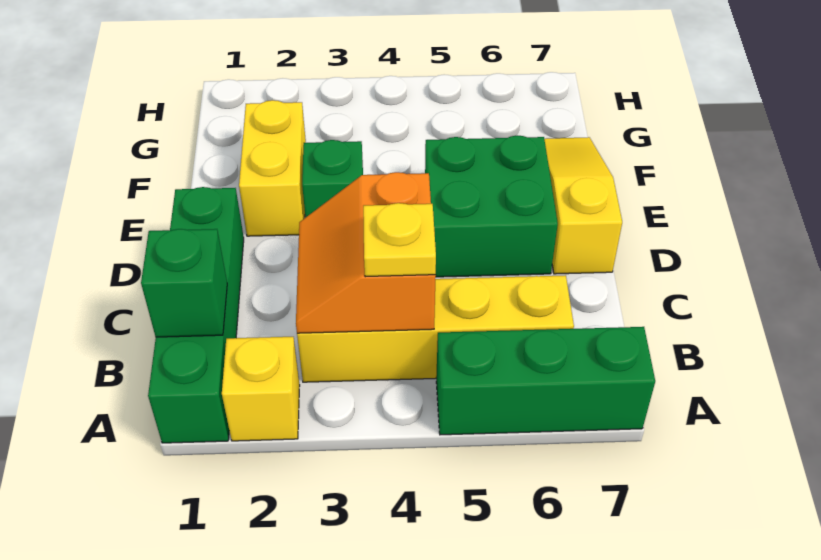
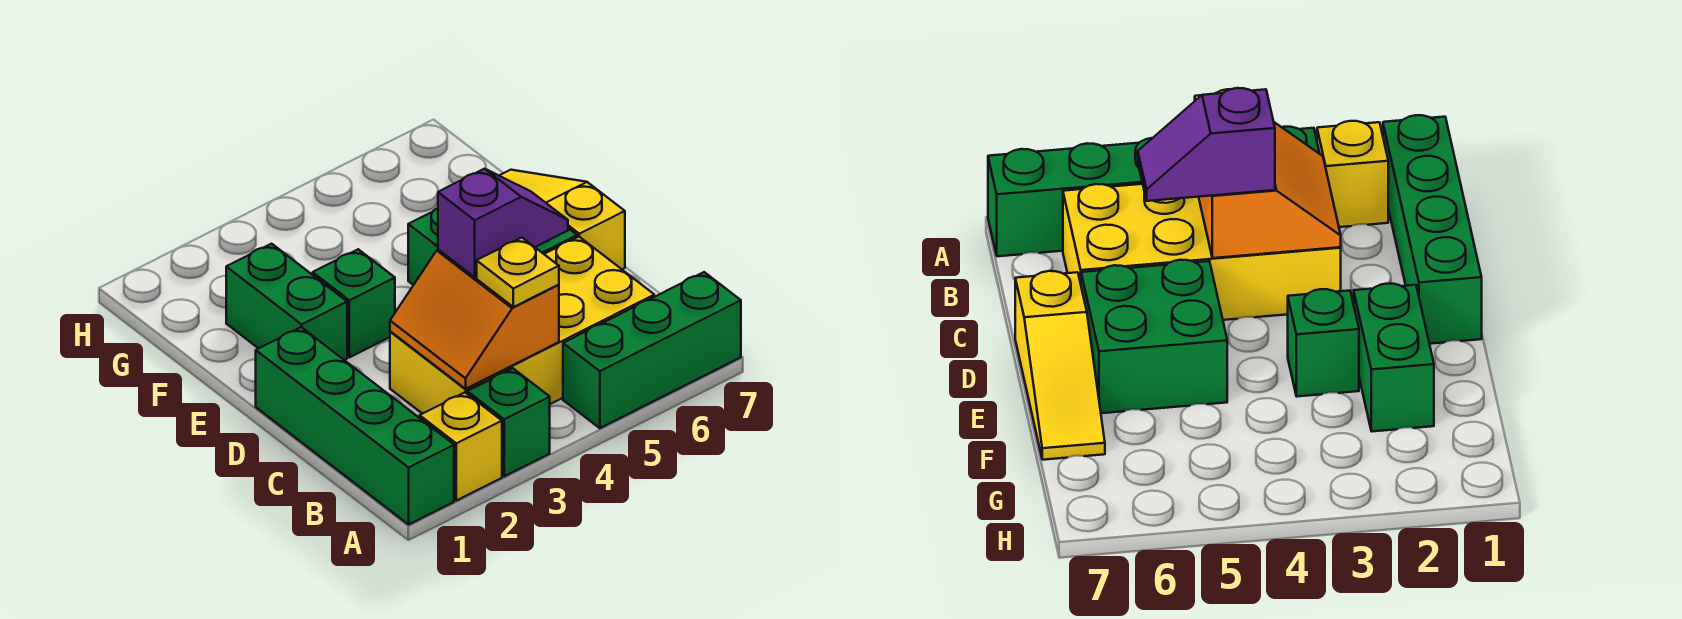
green 1x1 brick [141,229,227,337] -> green 1x1 brick moved to [467,368,550,476]
yellow 1x4 brick [297,275,574,382] -> yellow 2x4 brick [390,237,654,414]
none -> purple 1x2 slope [438,169,568,277]
yellow 1x2 brick [239,100,306,236] -> green 1x2 brick [226,244,347,360]

